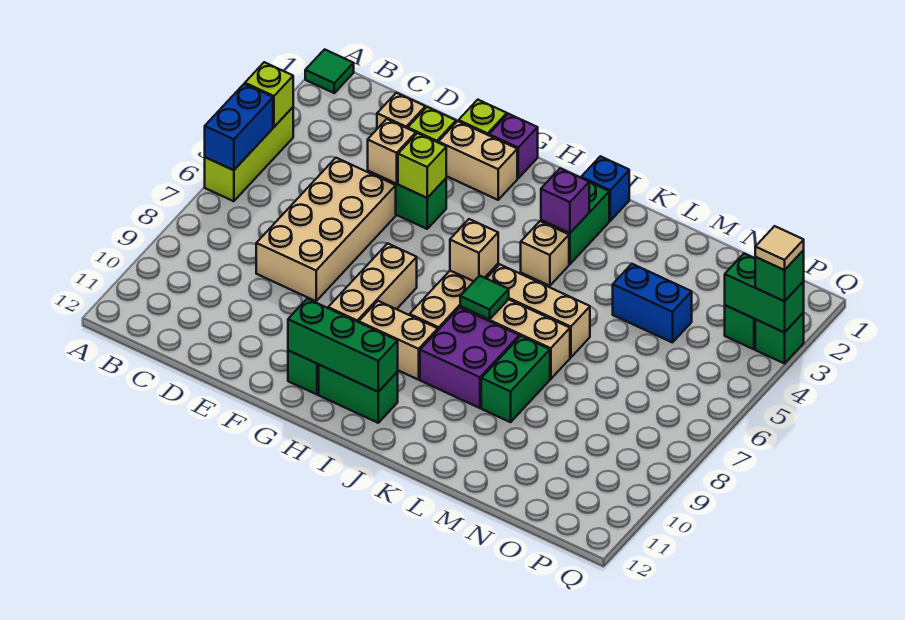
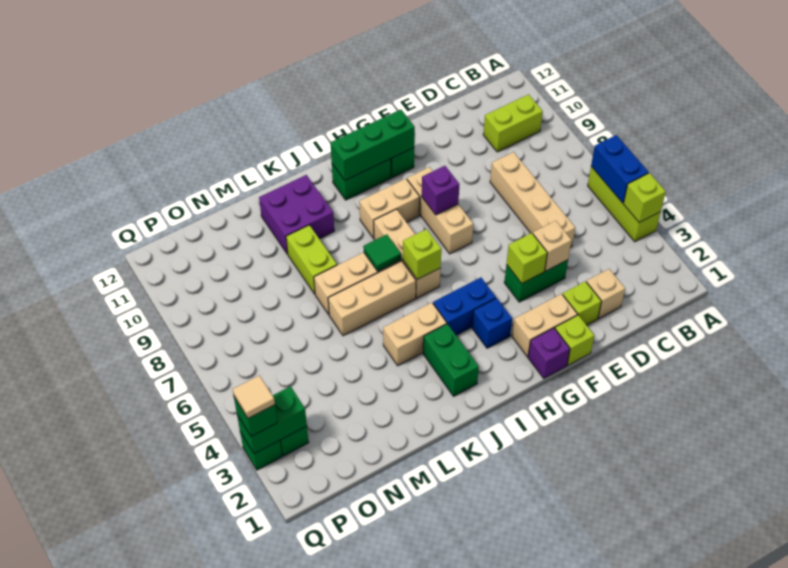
green 1x1 tile [305,49,354,93] -> none
none -> lime 1x2 brick [483,94,543,152]
tan 2x4 brick [256,158,396,301] -> tan 1x4 brick [490,152,575,247]
tan 1x1 brick [450,219,498,281] -> lime 1x1 brick [403,229,441,280]
blue 1x1 brick [581,156,629,221] -> blue 1x1 brick moved to [472,298,512,348]
purple 1x1 brick [541,168,589,233] -> purple 1x1 brick moved to [422,166,459,215]
tan 1x1 brick [521,221,569,286] -> tan 1x2 brick [383,303,447,366]
purple 2x2 brick [420,308,519,408] -> purple 2x2 brick moved to [259,175,334,254]
green 1x2 brick [481,336,550,422] -> lime 1x2 brick [286,225,337,294]
blue 1x2 brick [613,264,692,343] -> blue 1x2 brick moved to [433,278,496,335]

